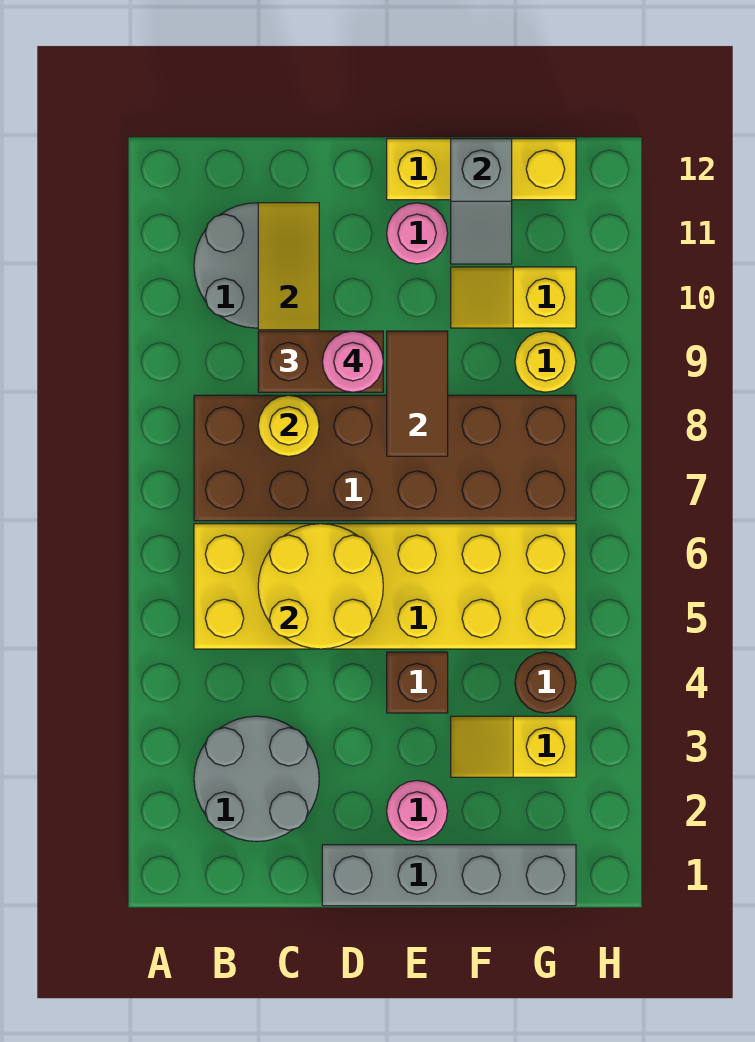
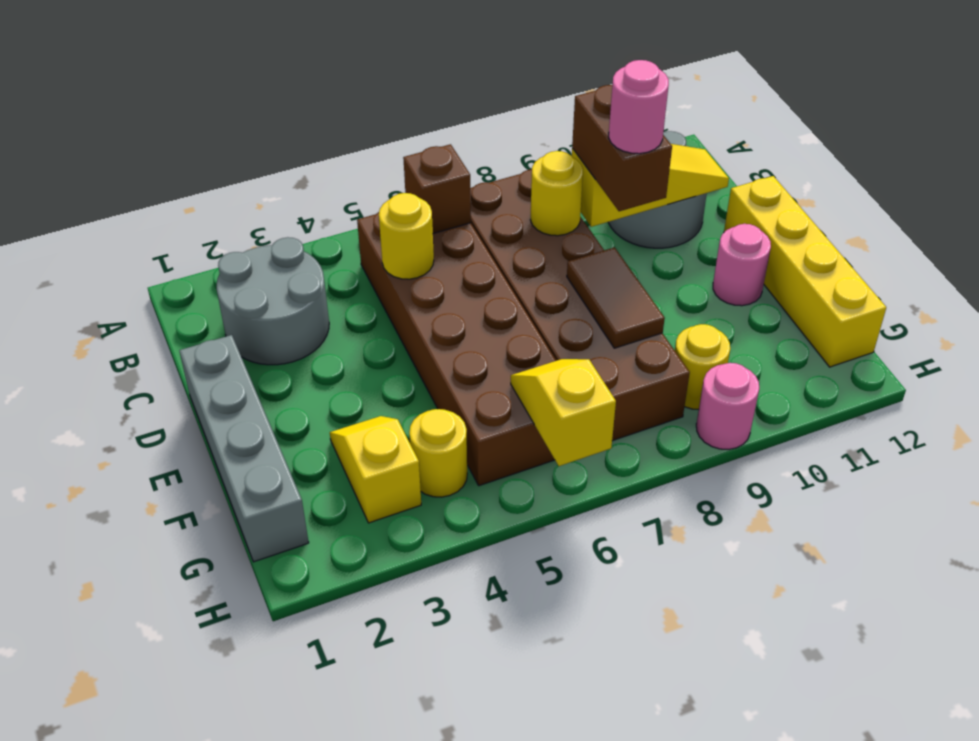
yellow 2x6 brick [194,524,576,649] -> brown 2x6 brick [357,212,556,486]
yellow 2x2 round brick [258,524,383,649] -> yellow 1x1 round brick [379,193,434,279]
pink 1x1 round brick [387,780,448,841] -> pink 1x1 round brick moved to [696,363,759,450]
brown 1x1 brick [387,652,448,713] -> brown 1x1 brick moved to [403,144,471,234]
brown 1x2 tile [387,331,448,456] -> brown 1x2 tile turned to [567,247,665,348]
yellow 1x3 brick [387,139,576,200] -> yellow 1x4 brick [724,176,886,367]
yellow 1x2 slope [451,267,576,328] -> yellow 1x2 slope moved to [511,359,616,466]
grey 1x2 slope [451,139,512,264] -> none
brown 1x1 round brick [515,652,576,713] -> yellow 1x1 round brick [409,409,467,497]

